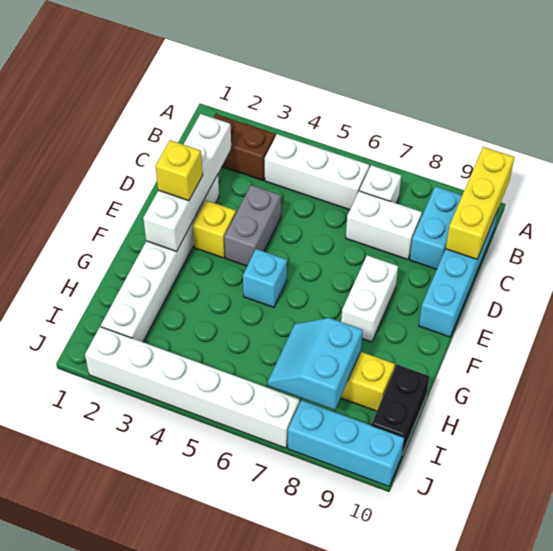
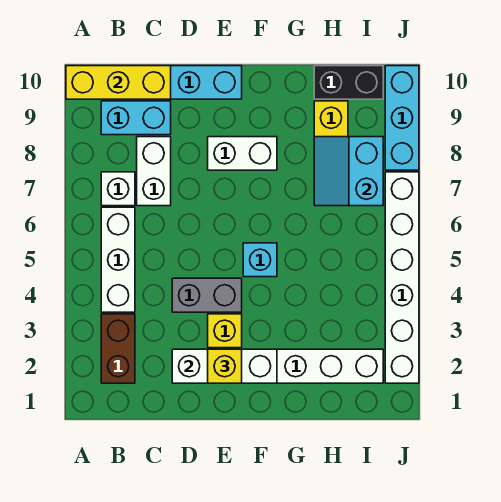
white 1x4 brick [143,114,231,251] -> white 1x3 brick [172,349,277,383]
cyan 2x2 slope [268,318,363,410] -> cyan 2x2 slope turned to [314,137,383,206]

